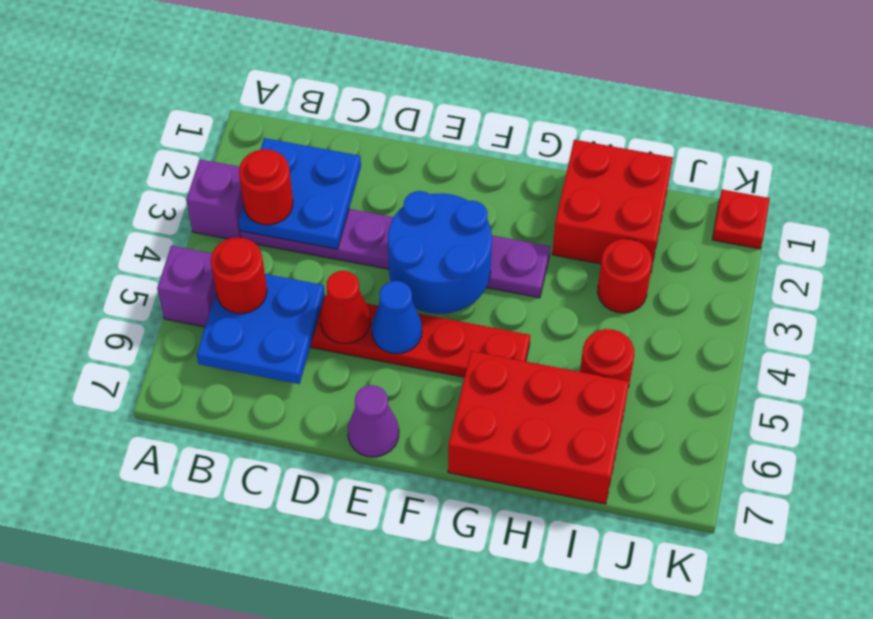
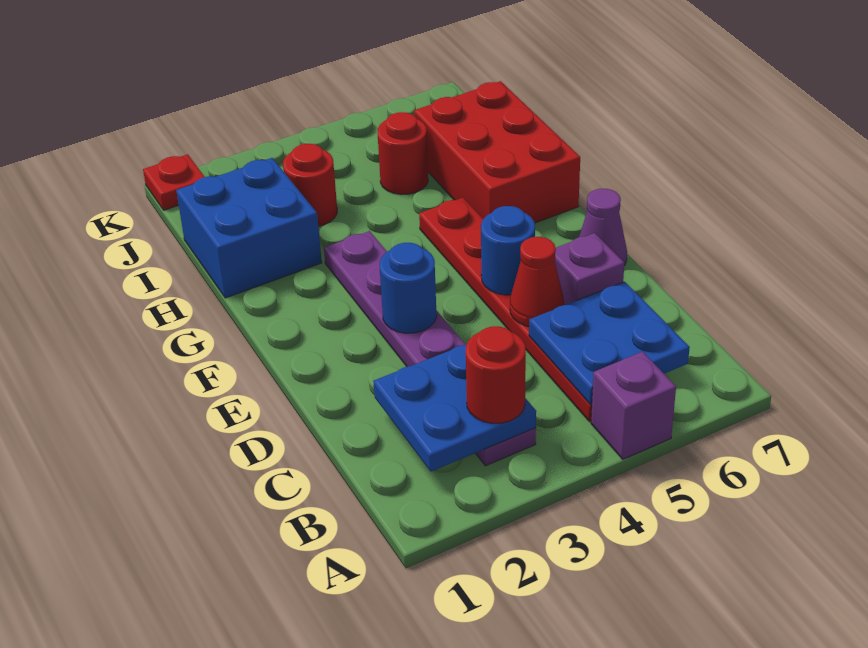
purple 1x1 brick [186,159,244,239] -> purple 1x1 brick moved to [555,233,624,305]
red 1x1 round brick [211,237,267,313] -> none
blue 2x2 round brick [388,191,492,314] -> blue 1x1 round brick [380,243,437,333]
blue 1x1 cone [372,281,422,354] -> blue 1x1 round brick [481,206,535,295]
red 2x2 brick [552,140,673,270] -> blue 2x2 brick [176,158,322,298]

